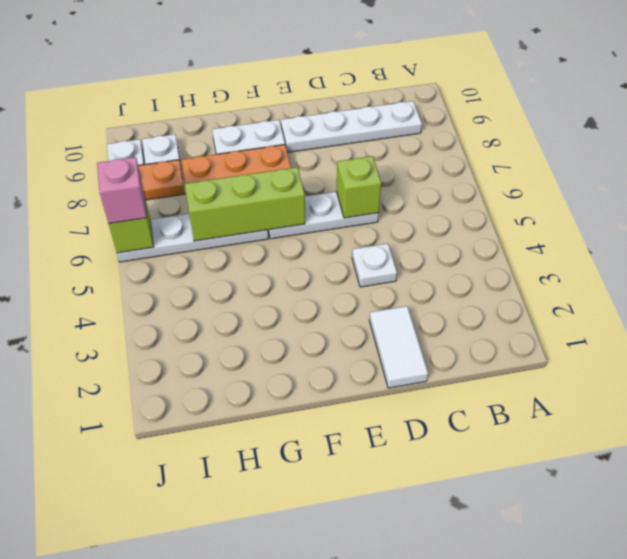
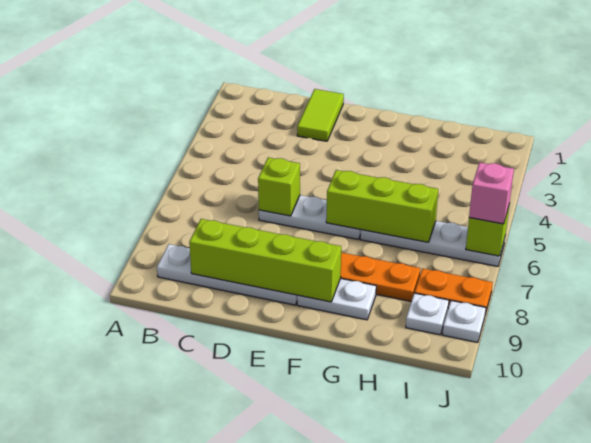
none -> lime 1x4 brick [189,219,341,302]
white 1x2 tile [369,306,428,388] -> lime 1x2 tile [297,89,344,141]
white 1x1 plate [352,244,397,287] -> none

